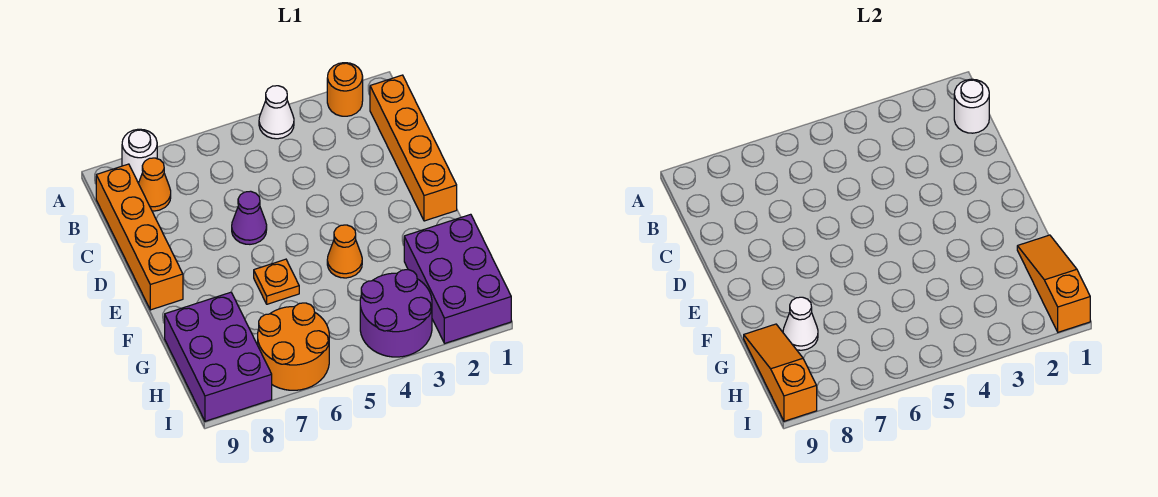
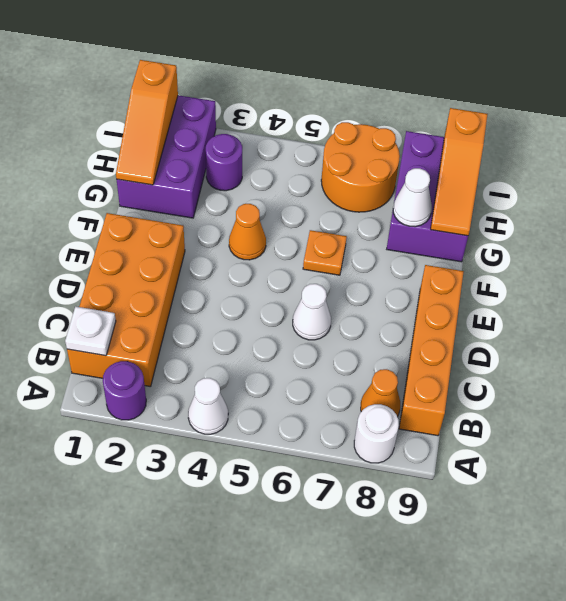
orange 1x1 round brick [327,63,363,116] -> purple 1x1 round brick [103,361,146,420]
orange 1x4 brick [370,75,457,221] -> orange 2x4 brick [67,213,185,387]
white 1x1 round brick [954,79,989,133] -> white 1x1 plate [65,306,116,356]
purple 1x1 cone [232,191,267,244] -> white 1x1 cone [293,284,331,340]
purple 2x2 round brick [360,270,432,357] -> purple 1x1 round brick [206,134,242,191]

